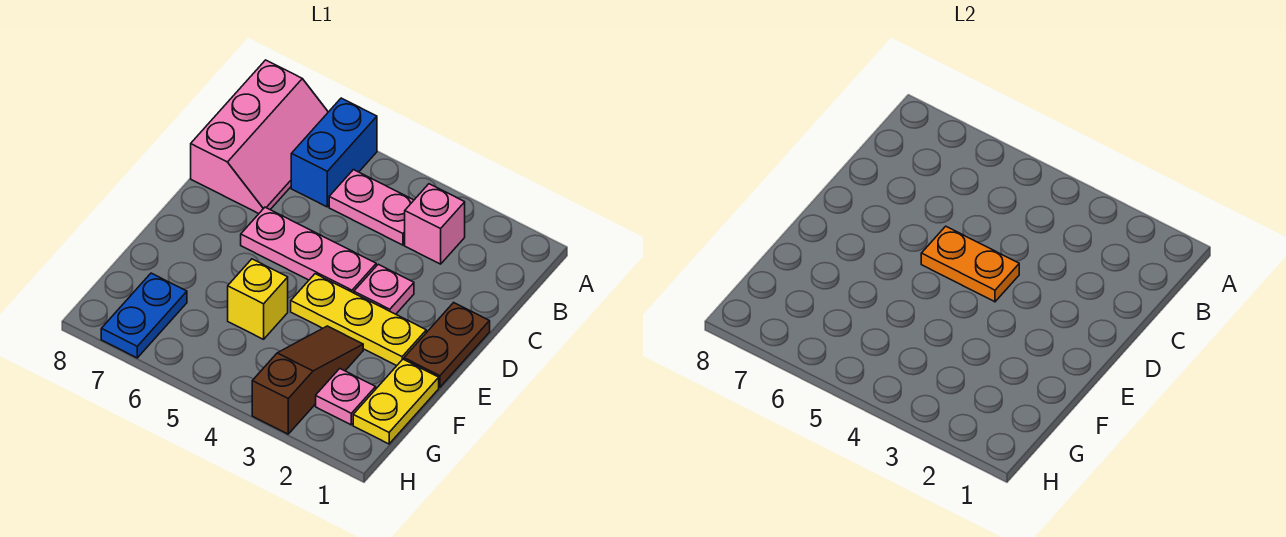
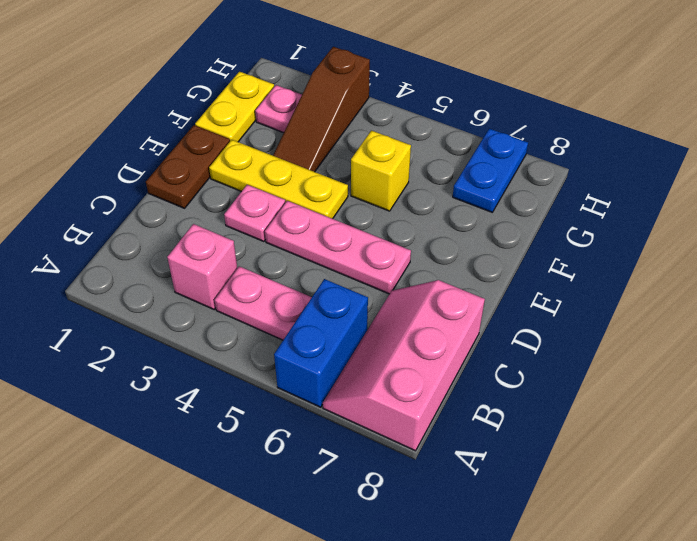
orange 1x2 plate [921,226,1019,302] -> none

